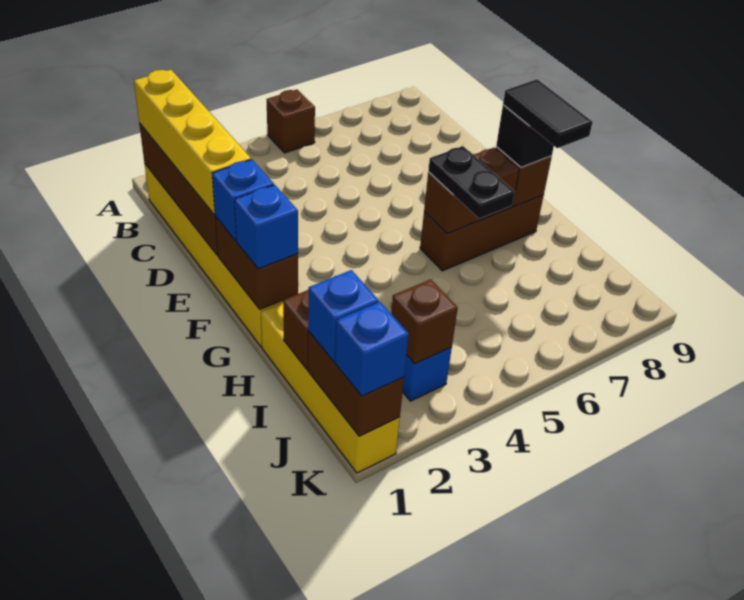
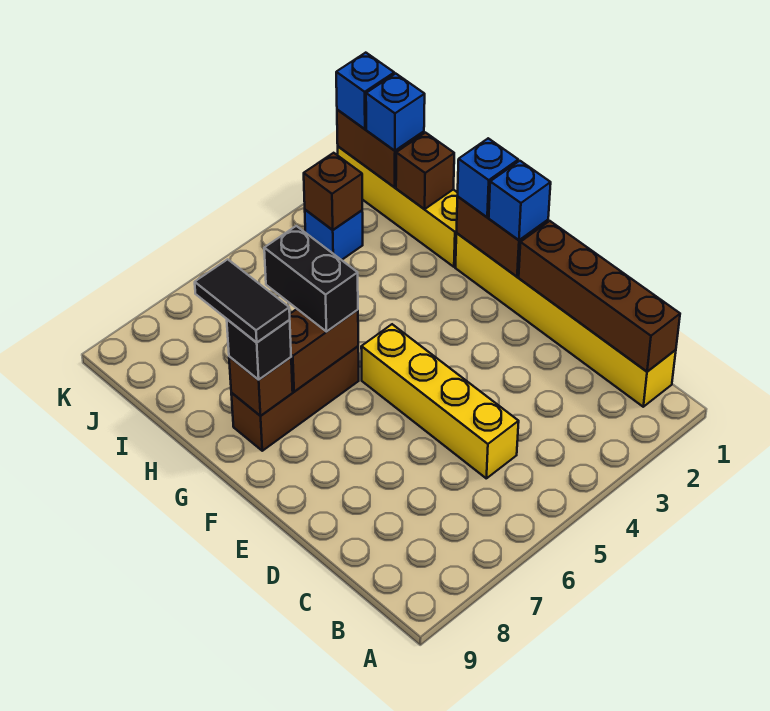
brown 1x1 brick [267,90,315,153] -> none
yellow 1x4 brick [134,70,251,215] -> yellow 1x4 brick moved to [361,324,519,478]
black 1x2 plate [428,146,515,219] -> black 1x2 brick [264,226,358,332]

